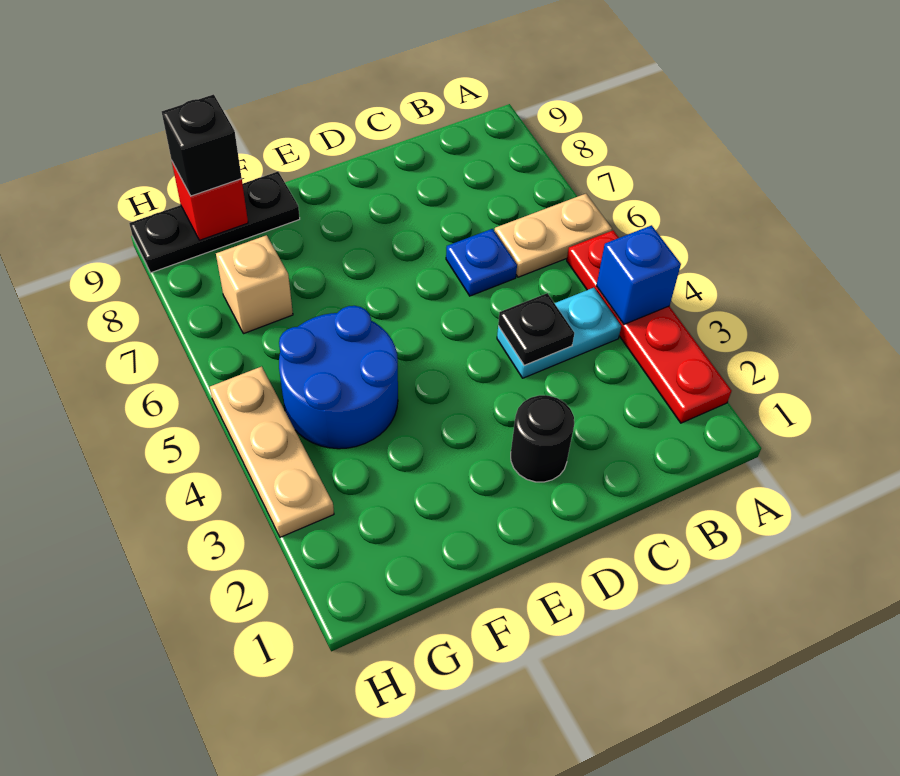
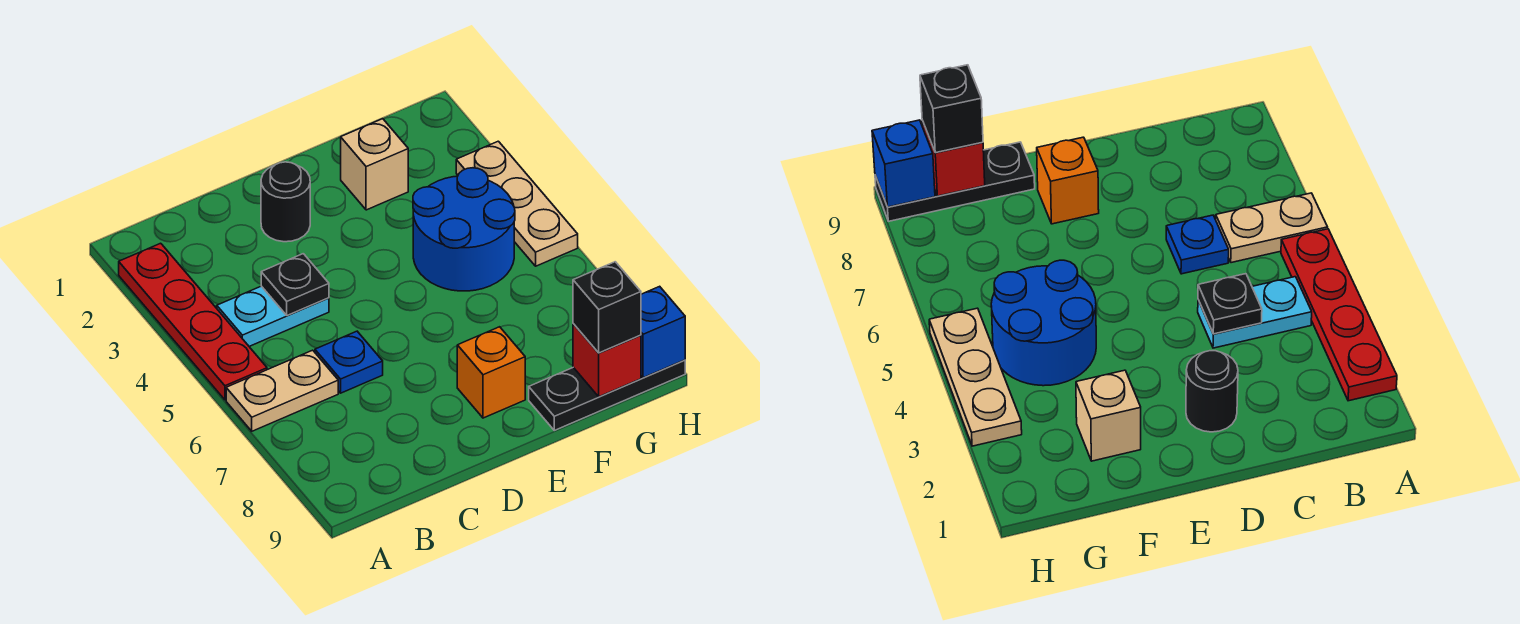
blue 1x1 brick [597,225,681,324] -> blue 1x1 brick moved to [641,286,685,378]
none -> orange 1x1 brick [457,327,525,418]
tan 1x1 brick [216,235,293,334] -> tan 1x1 brick moved to [341,119,408,210]

